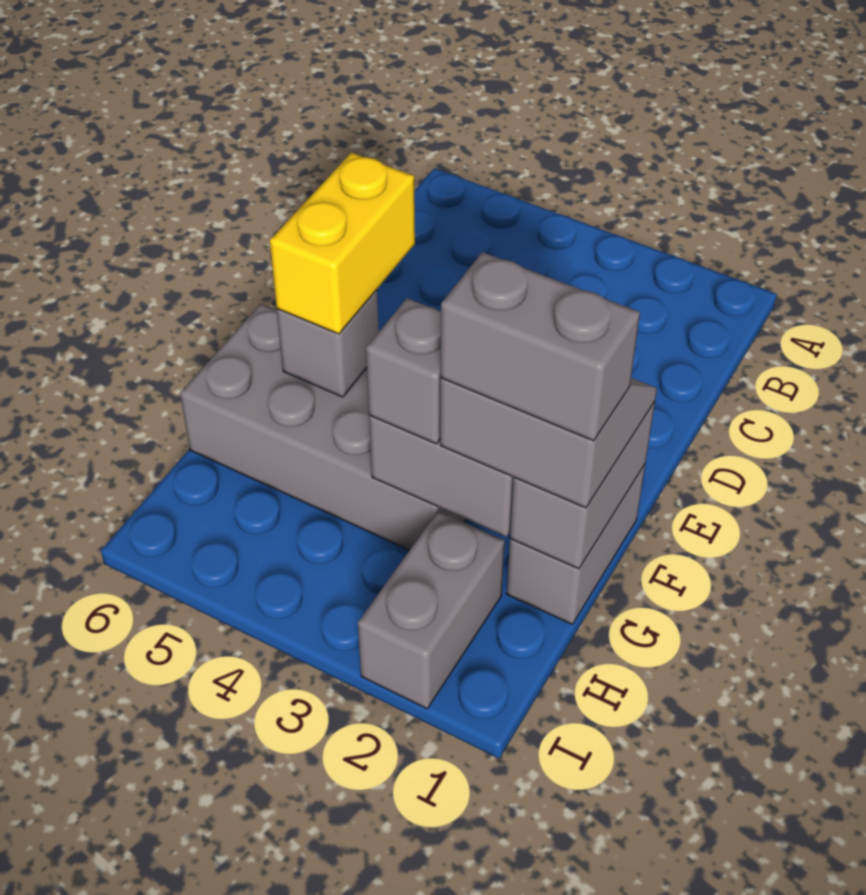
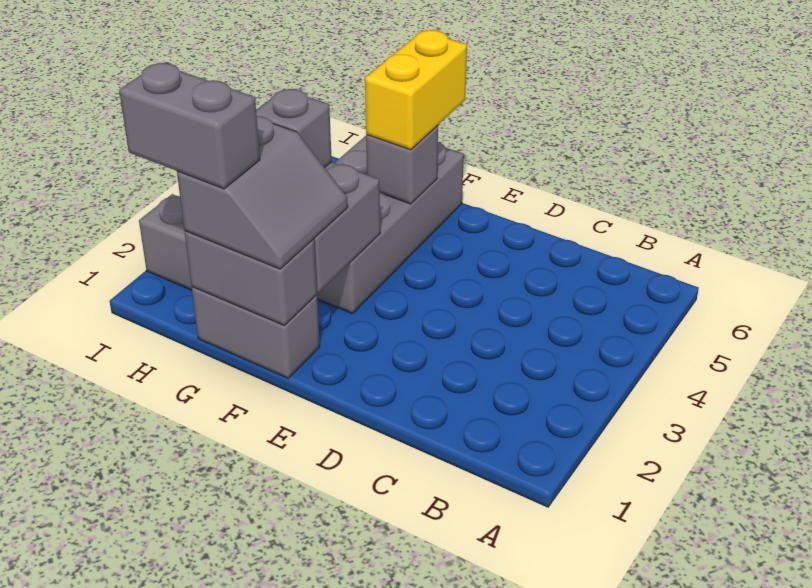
yellow 1x2 brick [270,153,415,334] -> yellow 1x2 brick turned to [365,30,467,150]
grey 1x2 brick [441,252,640,441] -> grey 1x2 brick turned to [119,63,260,189]

